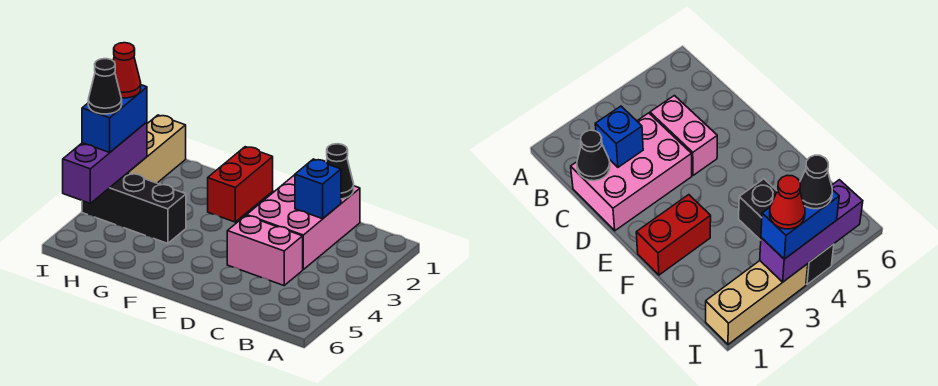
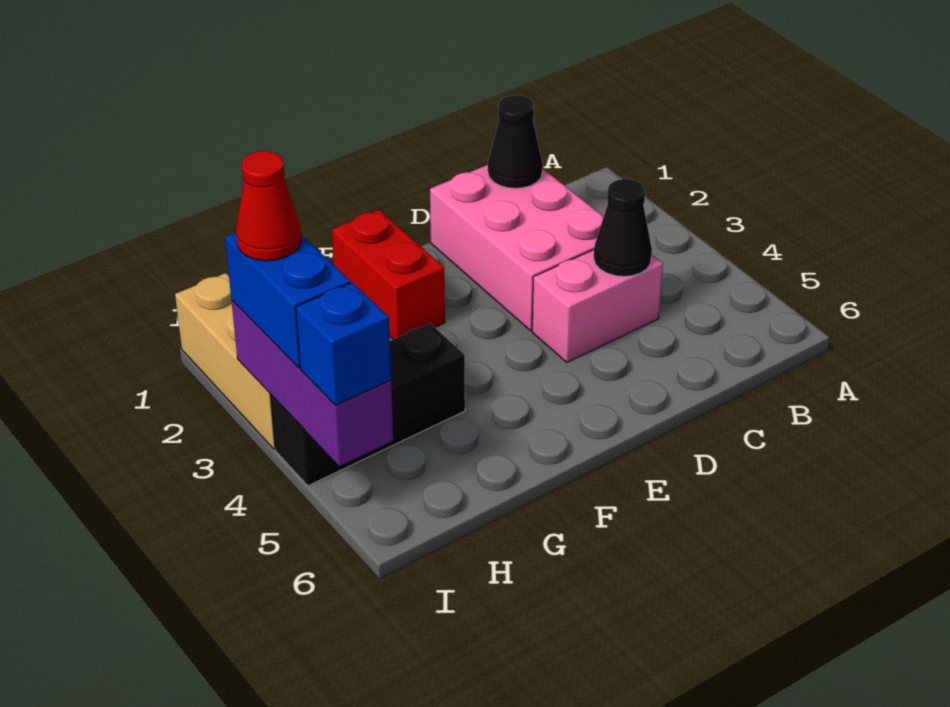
blue 1x1 brick [295,159,341,219] -> blue 1x1 brick moved to [296,283,391,405]
black 1x1 cone [88,59,122,114] -> black 1x1 cone moved to [594,179,652,277]

